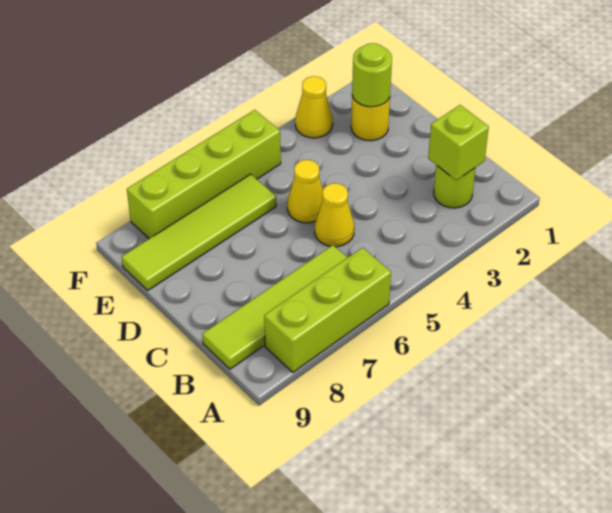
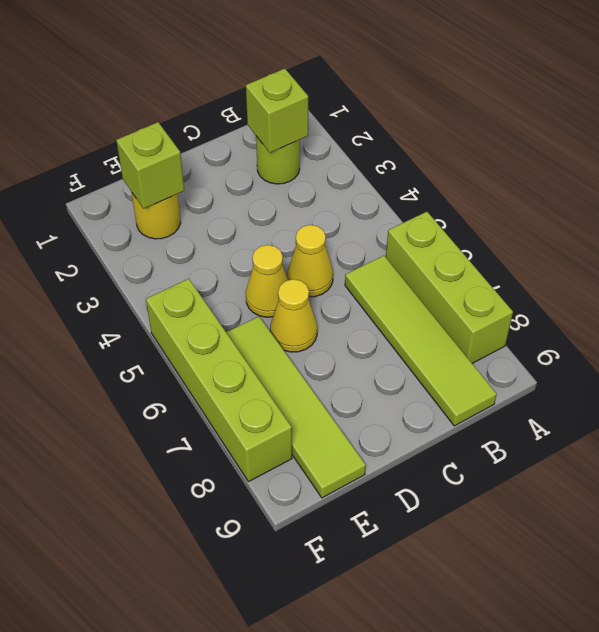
lime 1x1 round brick [352,43,392,107] -> lime 1x1 brick [116,122,184,209]
yellow 1x1 cone [295,76,333,138] -> yellow 1x1 cone moved to [270,279,317,352]

